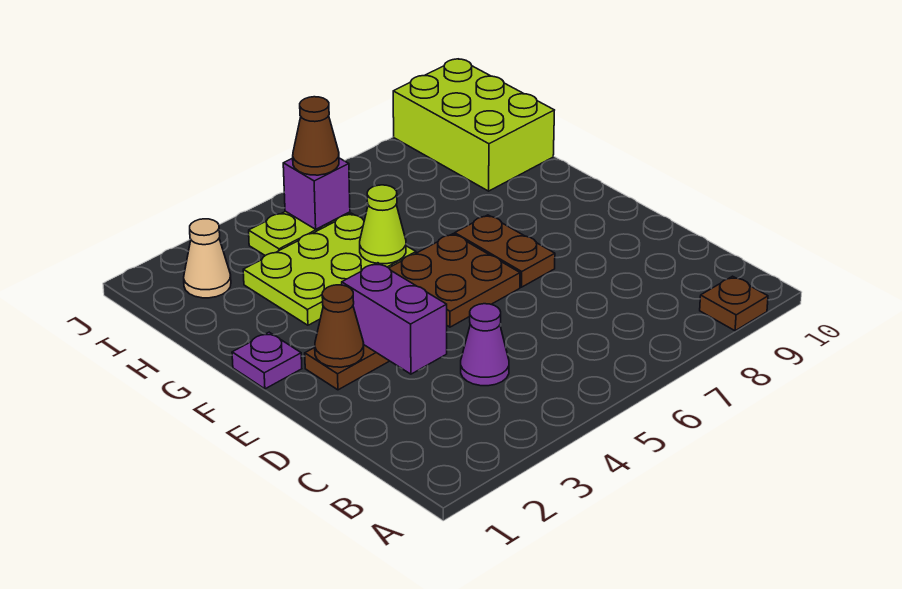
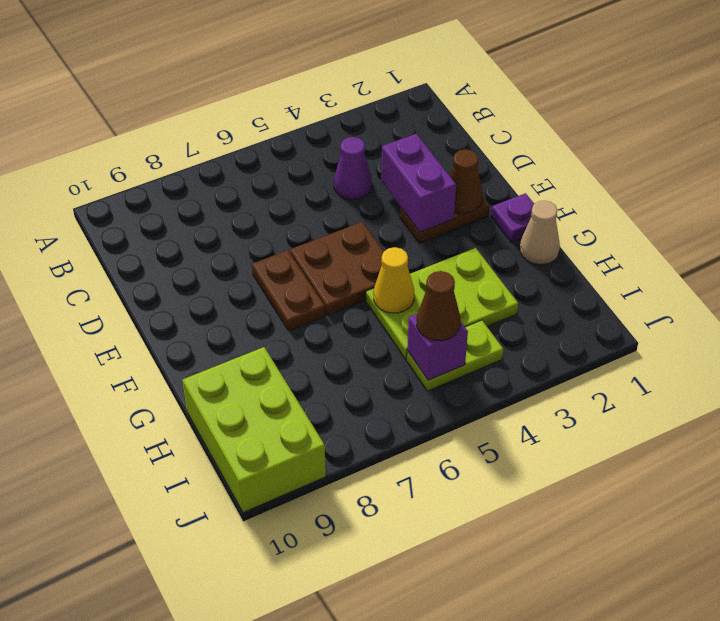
brown 1x1 plate [700,276,768,331] -> none
lime 1x1 cone [360,185,406,264] -> yellow 1x1 cone [374,247,414,313]
tan 1x1 cone [184,219,231,298] -> tan 1x1 cone moved to [520,201,560,264]

